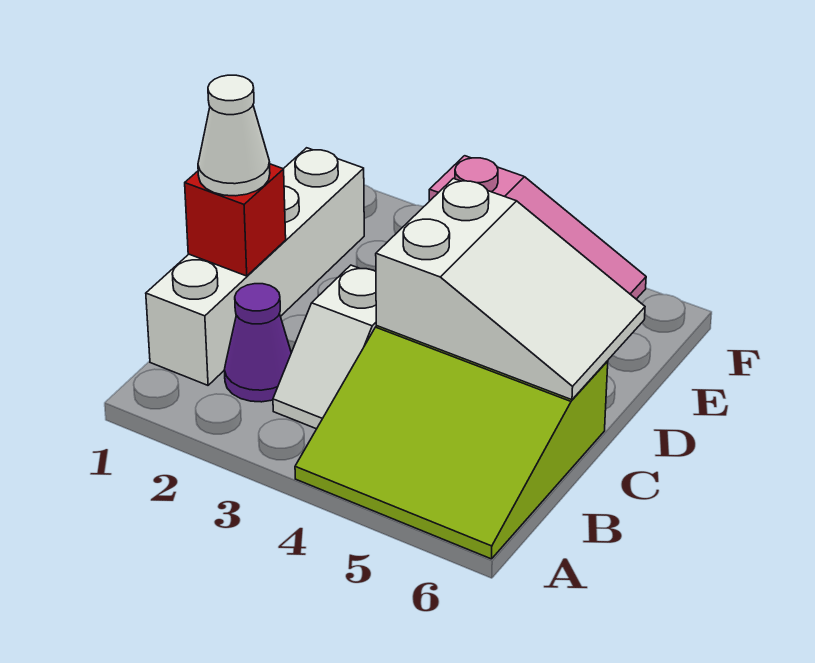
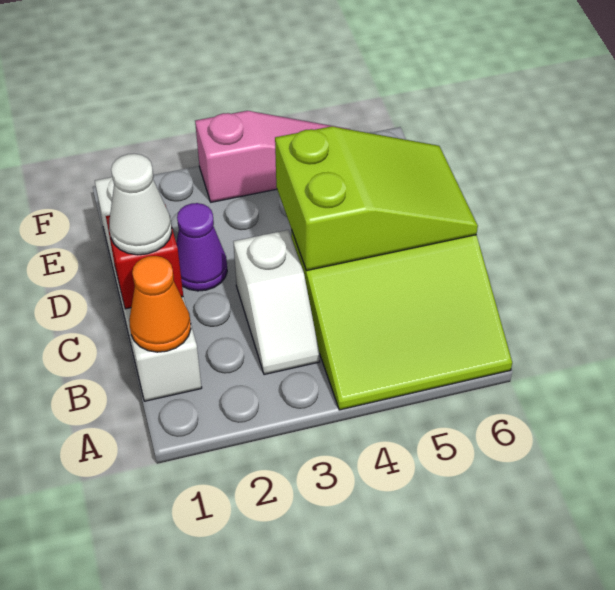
none -> orange 1x1 cone [129,256,191,352]
purple 1x1 cone [224,284,291,402] -> purple 1x1 cone moved to [176,203,227,291]
white 2x3 slope [376,178,645,400] -> lime 2x3 slope [275,126,478,271]

